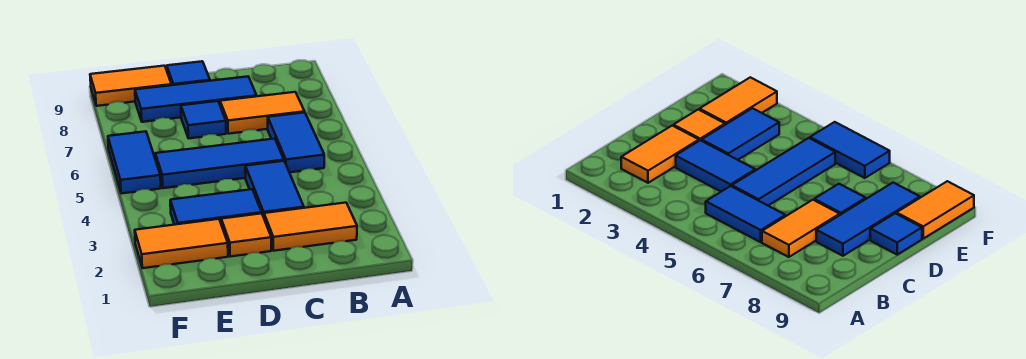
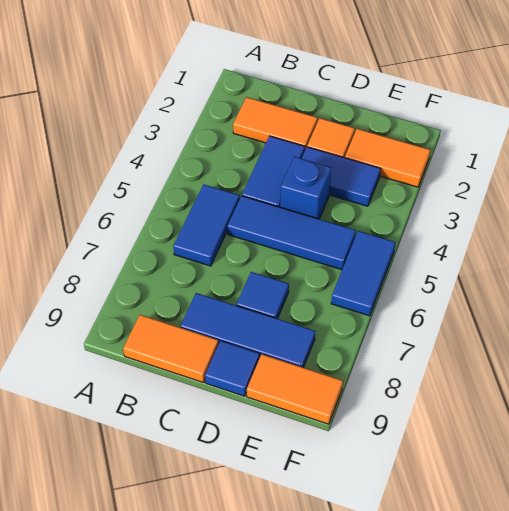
orange 1x2 tile [220,92,305,134] -> orange 1x2 tile moved to [123,315,219,382]
none -> blue 1x1 brick [280,157,331,219]

